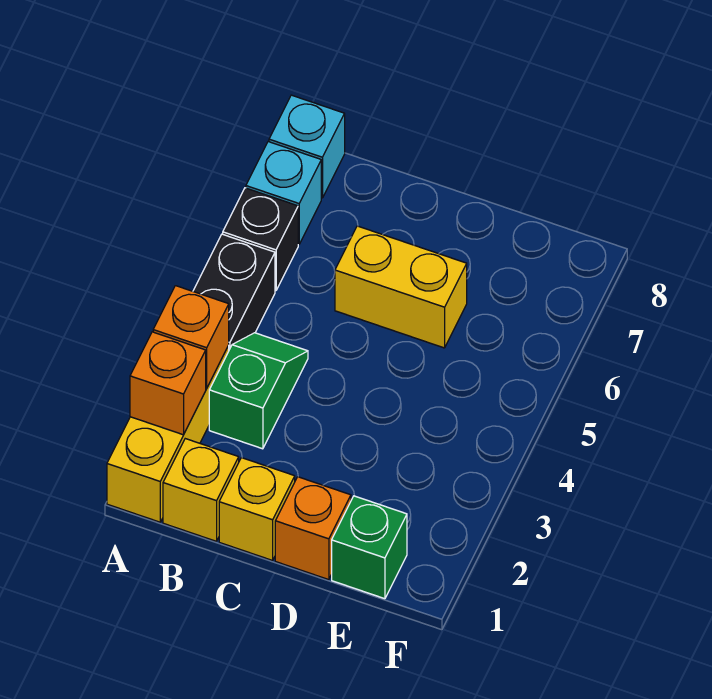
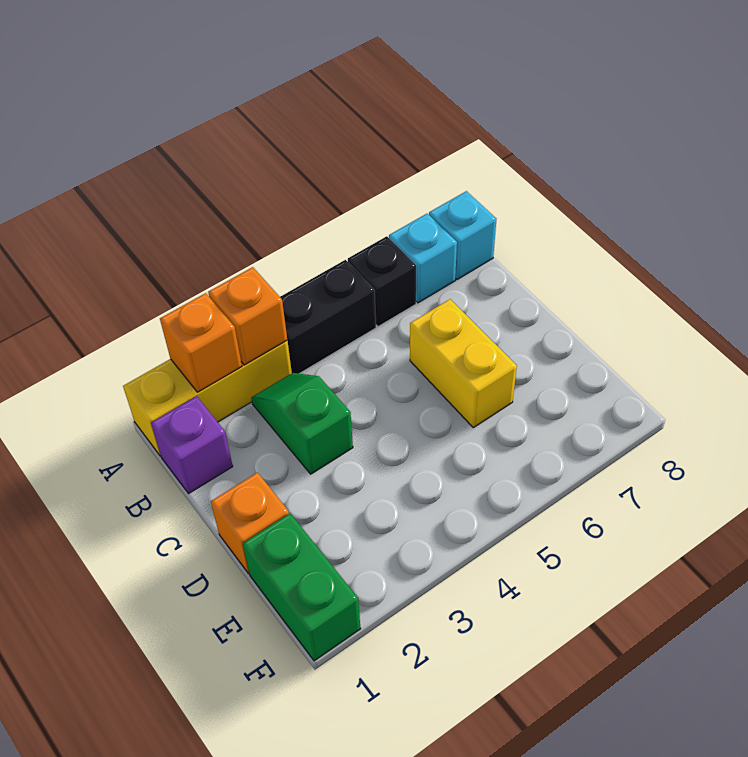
yellow 1x1 brick [163,439,239,541] -> purple 1x1 brick [151,396,233,494]
green 1x2 slope [209,333,308,449] -> green 1x2 slope turned to [251,373,353,474]
yellow 1x1 brick [219,458,295,560] -> none
green 1x1 brick [332,496,407,599] -> green 1x2 brick [243,513,361,661]

